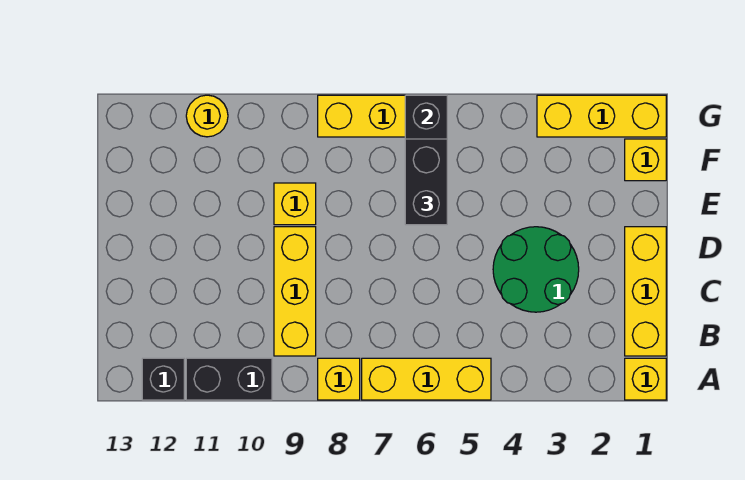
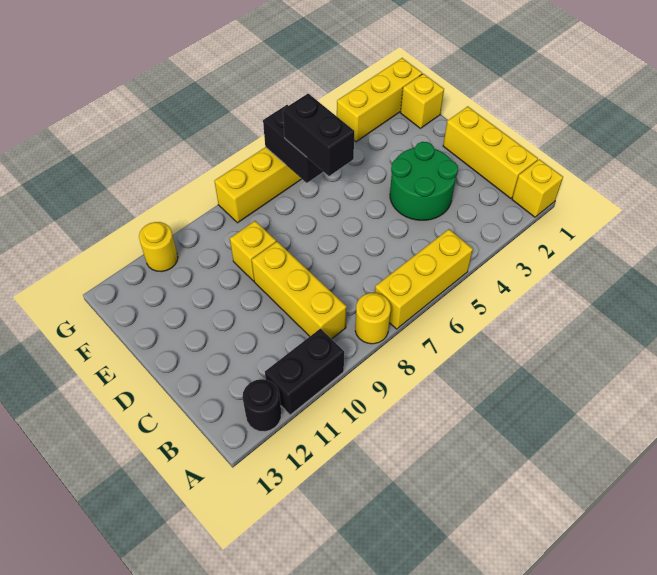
yellow 1x1 brick [318,358,360,400] -> yellow 1x1 round brick [355,293,391,344]
black 1x1 brick [142,358,184,400] -> black 1x1 round brick [242,379,281,432]

